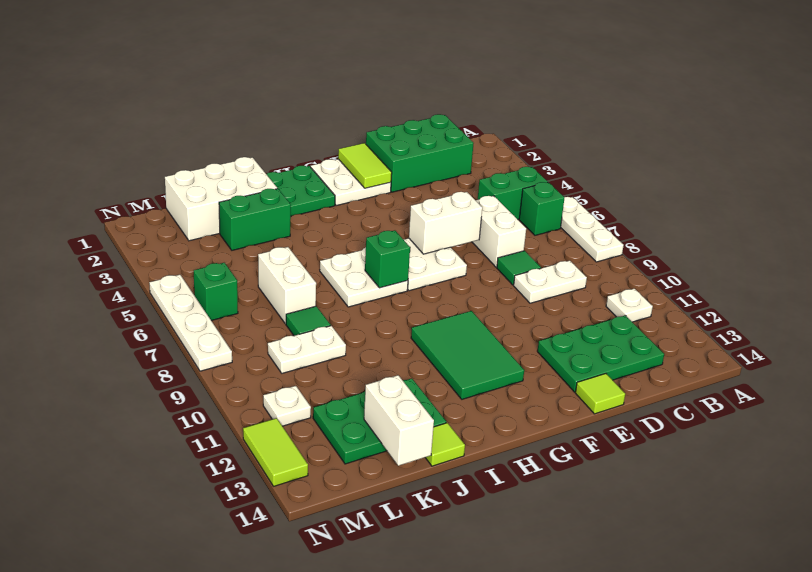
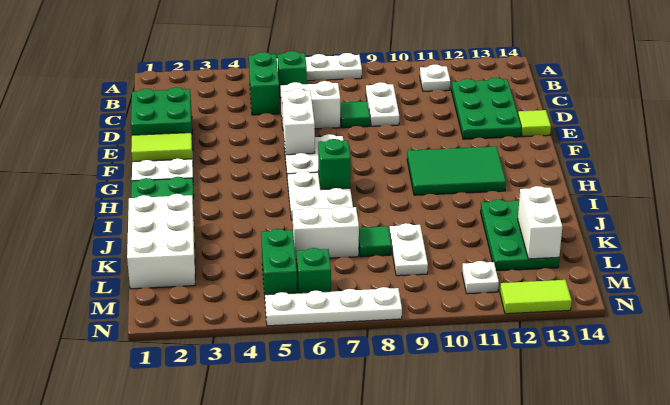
green 2x3 brick [366,114,474,192] -> green 2x2 brick [131,87,193,149]
green 1x2 brick [219,189,291,250] -> green 1x2 brick moved to [261,229,297,295]
lime 1x1 tile [425,423,465,466] -> none
white 1x2 brick [364,375,434,466] -> white 1x2 brick turned to [518,186,562,259]

